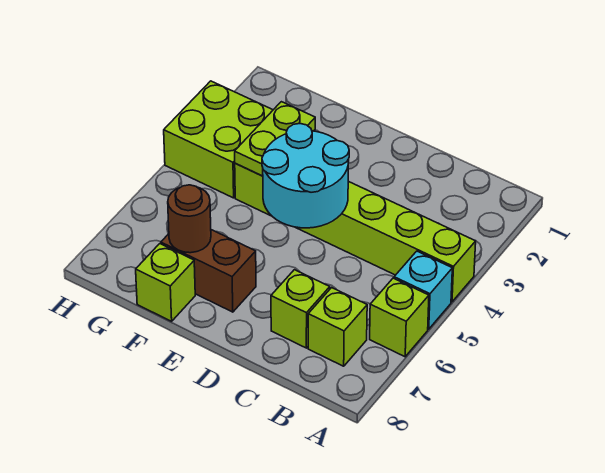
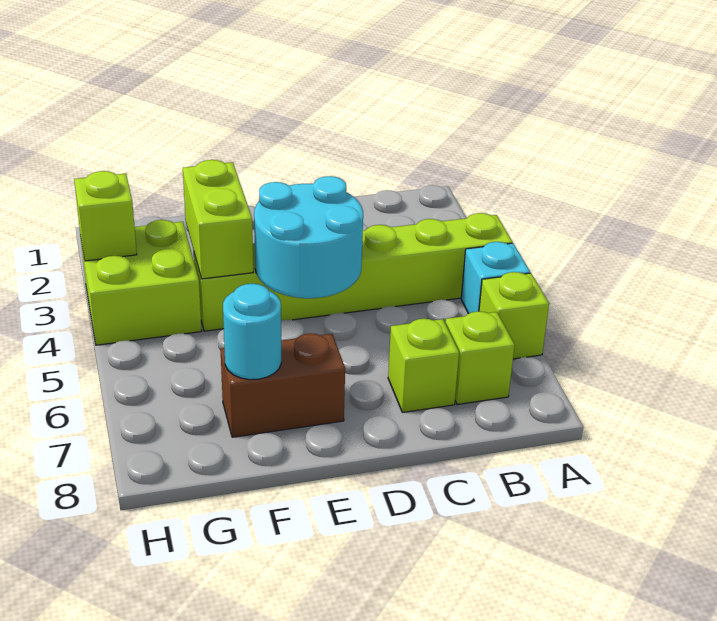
lime 1x2 plate [235,102,315,176] -> lime 1x2 brick [183,160,253,279]
brown 1x1 round brick [168,185,211,253] -> cyan 1x1 round brick [223,284,281,380]
lime 1x1 brick [136,244,195,321] -> lime 1x1 brick moved to [74,171,137,261]

